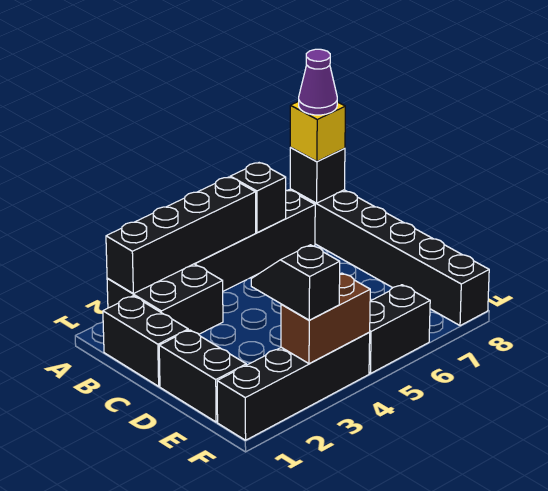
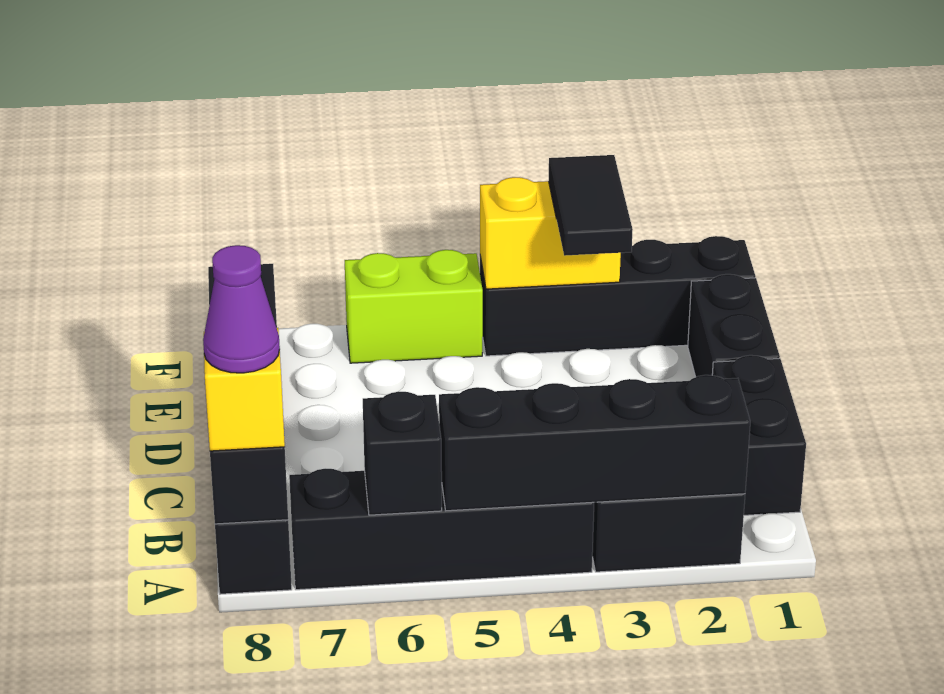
black 1x2 slope [251,245,340,320] -> black 1x2 tile [549,155,633,256]
brown 1x2 brick [281,273,370,364] -> yellow 1x2 brick [480,177,621,289]
black 1x2 brick [369,285,430,374] -> lime 1x2 brick [345,250,483,363]

